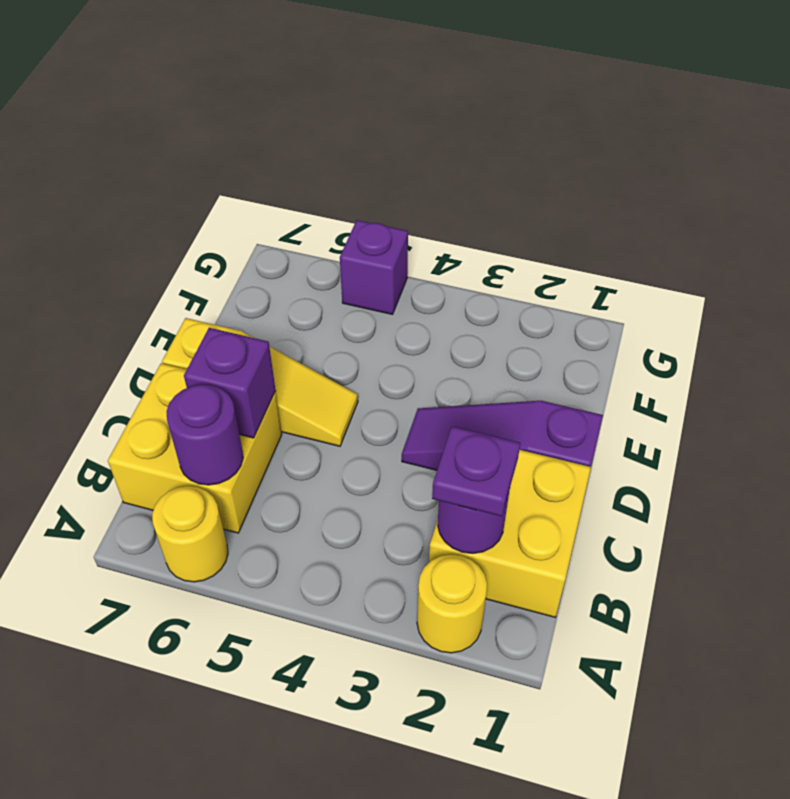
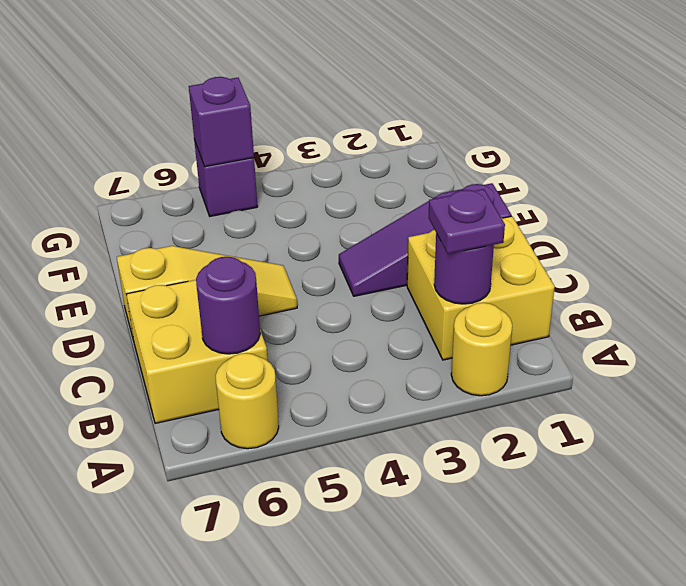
purple 1x1 brick [184,328,276,438] -> purple 1x1 brick moved to [189,77,254,167]

